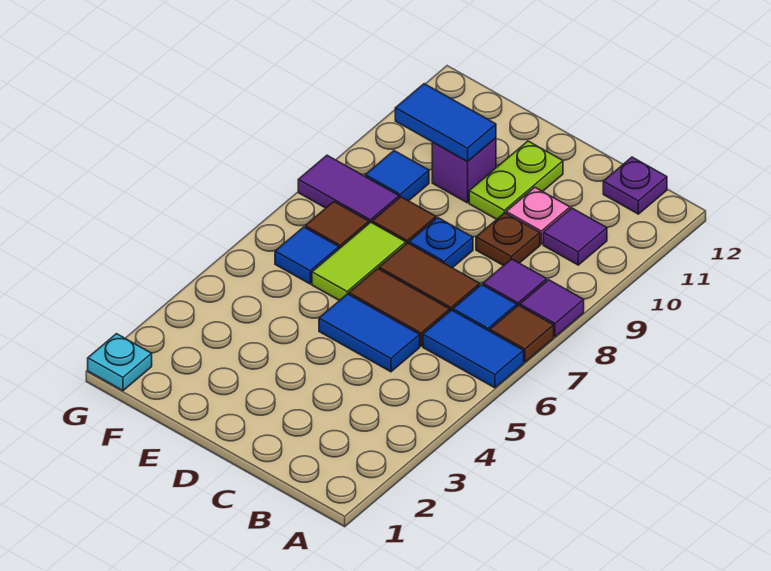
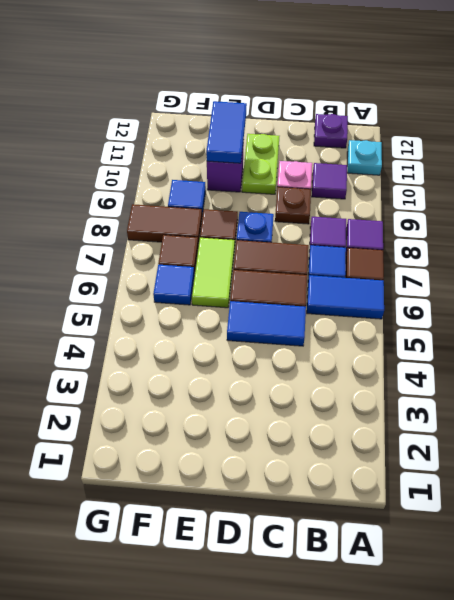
blue 1x2 tile [395,84,496,161] -> blue 1x2 tile turned to [206,101,247,163]
purple 1x2 tile [298,155,399,223] -> brown 1x2 tile [127,204,202,244]
cyan 1x1 plate [88,334,152,391] -> cyan 1x1 plate moved to [347,140,382,175]

